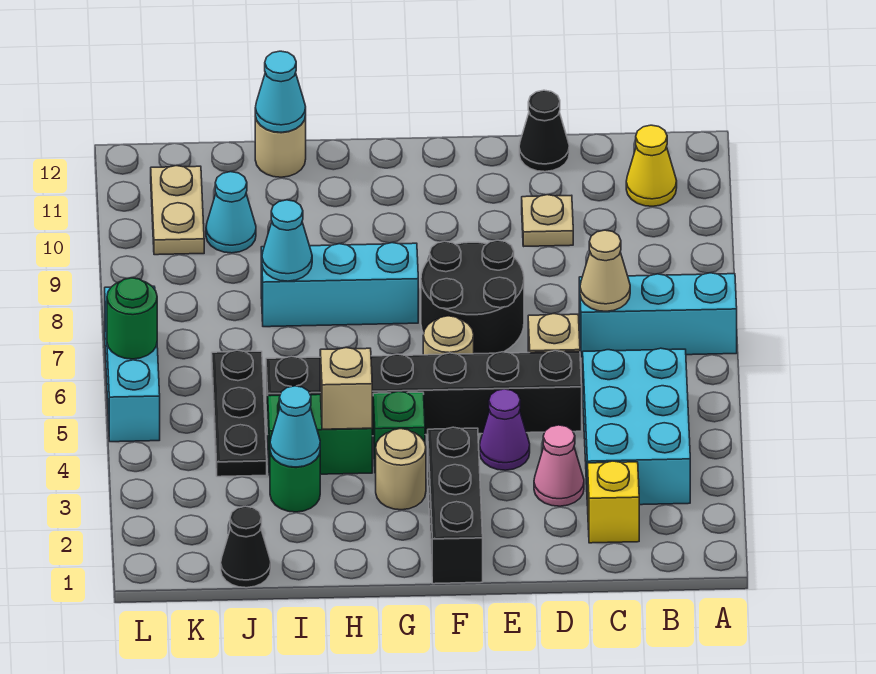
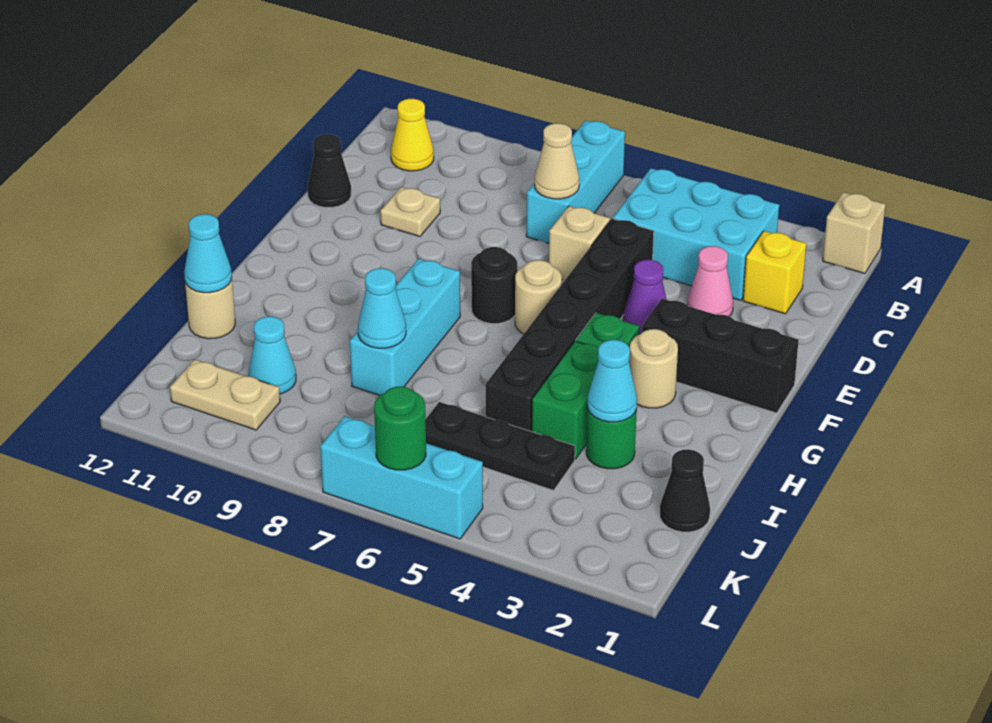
black 2x2 round brick [421,240,524,354] -> black 1x1 round brick [471,247,517,324]
tan 1x1 brick [320,348,372,429] -> tan 1x1 brick moved to [823,192,886,274]

